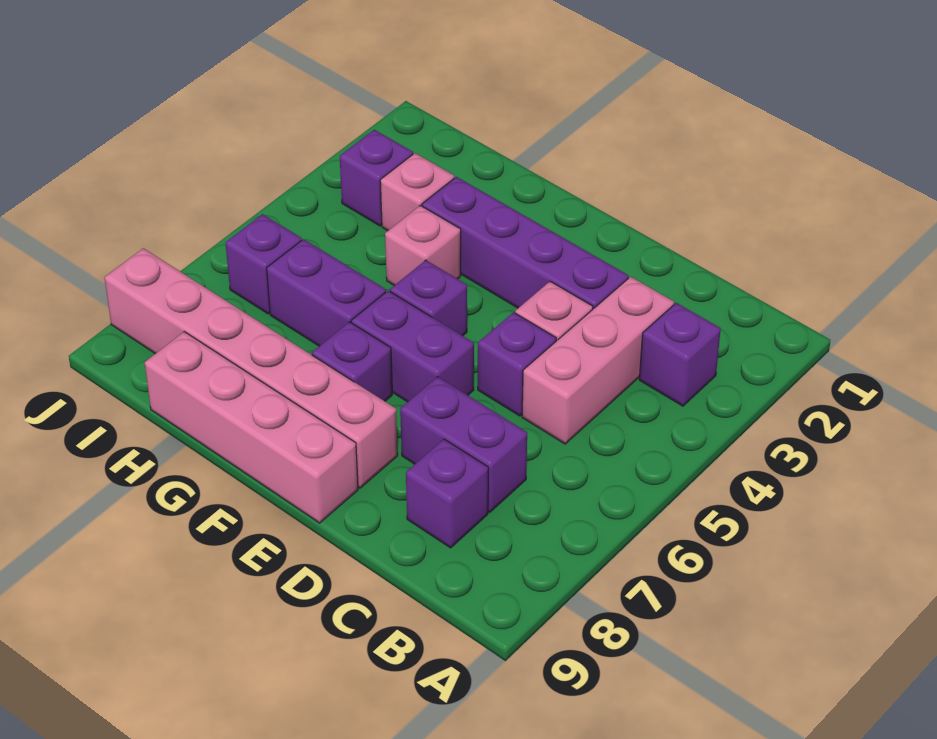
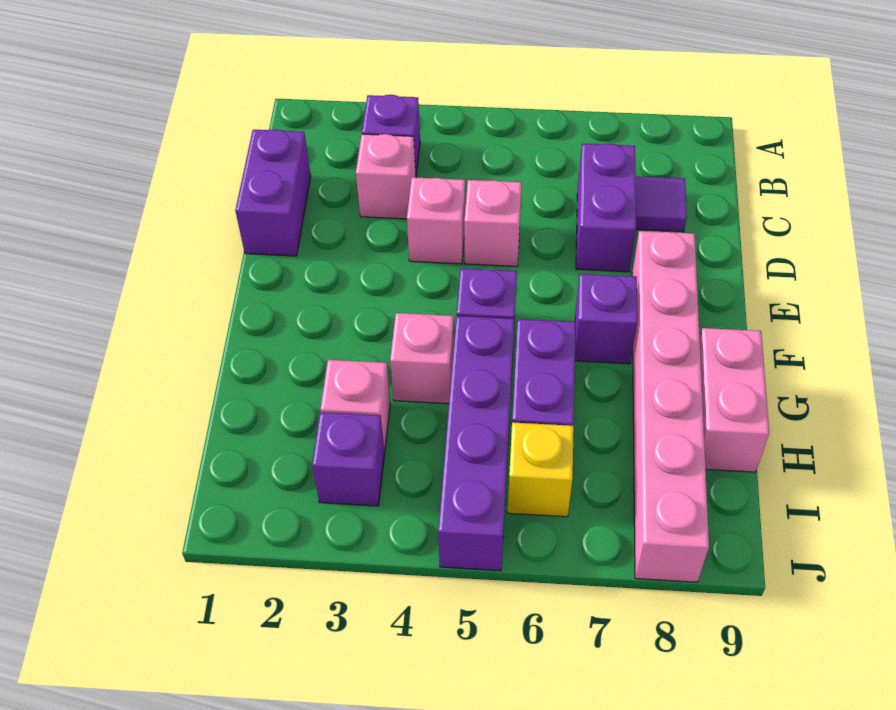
pink 1x3 brick [522,277,674,444] -> pink 1x1 brick [356,134,416,219]
purple 1x1 brick [406,439,488,548] -> purple 1x1 tile [635,176,687,232]
purple 1x4 brick [422,177,628,309] -> purple 1x4 brick moved to [438,316,514,571]
purple 1x1 brick [478,312,556,416] -> pink 1x1 brick [464,180,522,266]
purple 1x2 brick [351,291,474,402] -> purple 1x2 brick moved to [235,129,311,256]
pink 1x4 brick [145,332,358,523] -> pink 1x2 brick [700,328,769,472]
purple 1x1 brick [226,214,302,314] -> yellow 1x1 brick [507,422,574,517]

